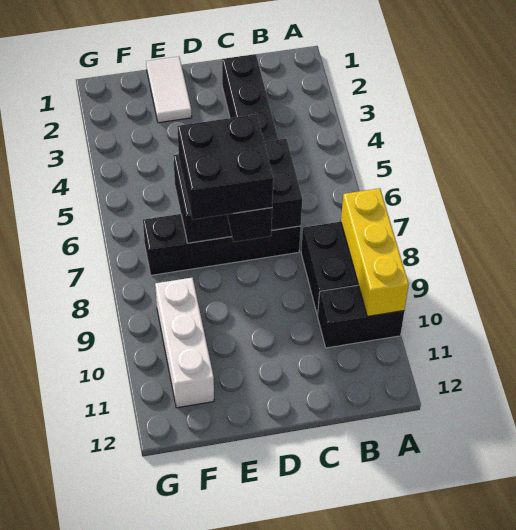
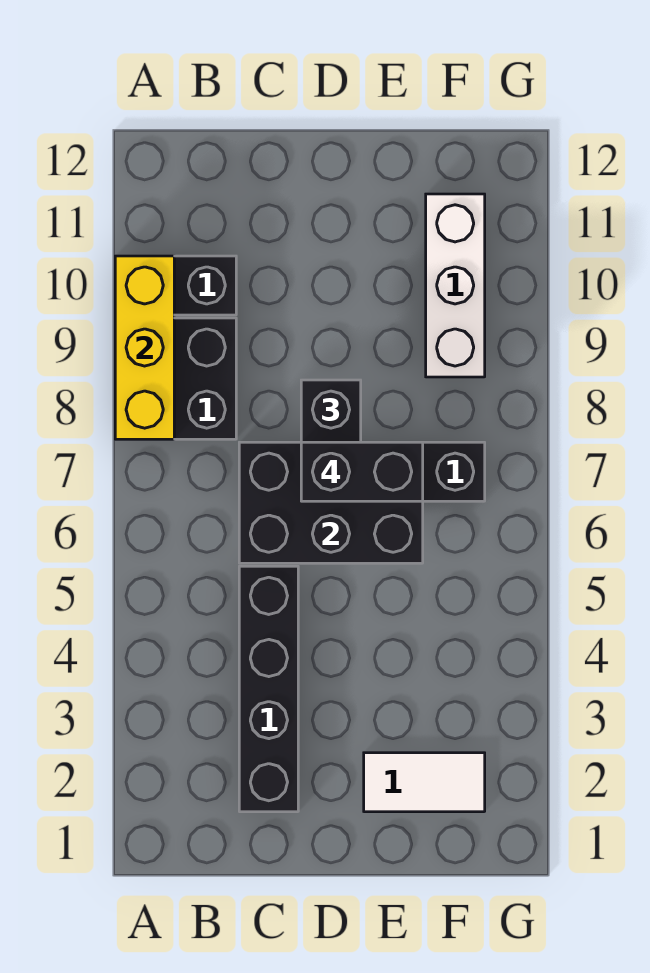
black 2x2 brick [177,114,273,219] -> black 1x2 brick [301,442,423,501]
white 1x2 tile [146,57,192,123] -> white 1x2 tile turned to [364,753,485,812]

